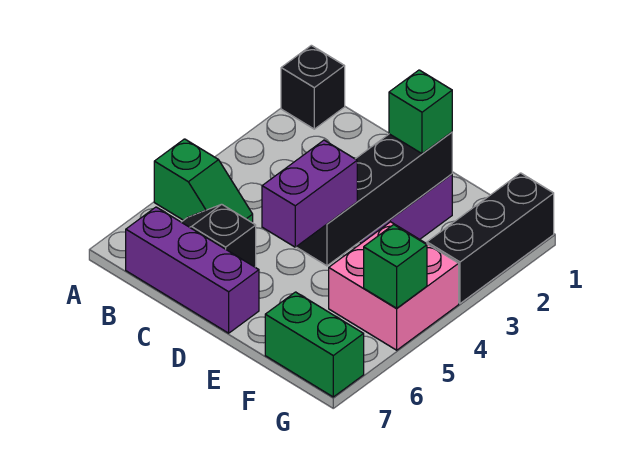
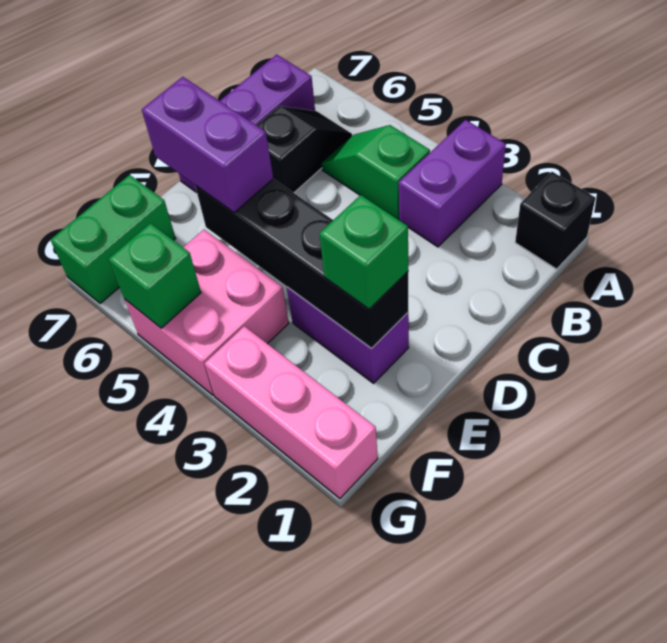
none -> purple 1x2 brick [399,120,506,247]
green 1x2 slope [154,139,253,222] -> green 1x2 slope turned to [322,125,430,219]
black 1x3 brick [427,173,554,303] -> pink 1x3 brick [205,326,378,499]

